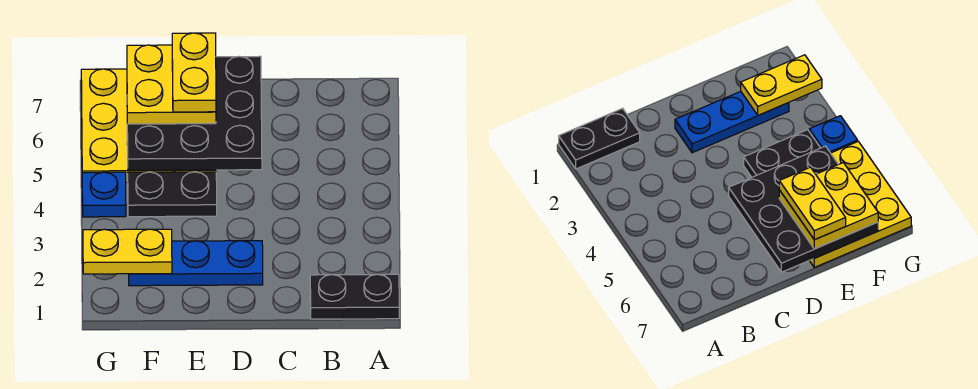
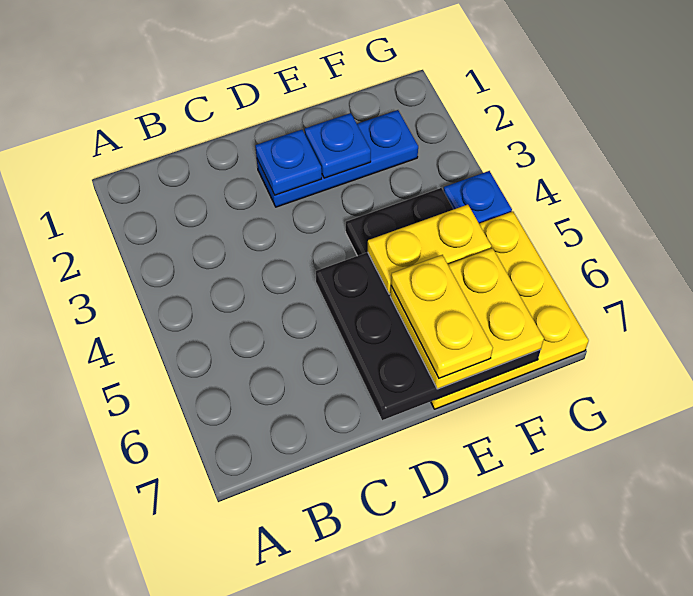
black 1x2 plate [310,274,399,319] -> none
none -> blue 1x1 plate [255,130,322,195]
none -> blue 1x1 plate [305,113,371,178]
yellow 1x2 plate [83,229,172,274] -> yellow 1x2 plate moved to [368,205,491,294]

